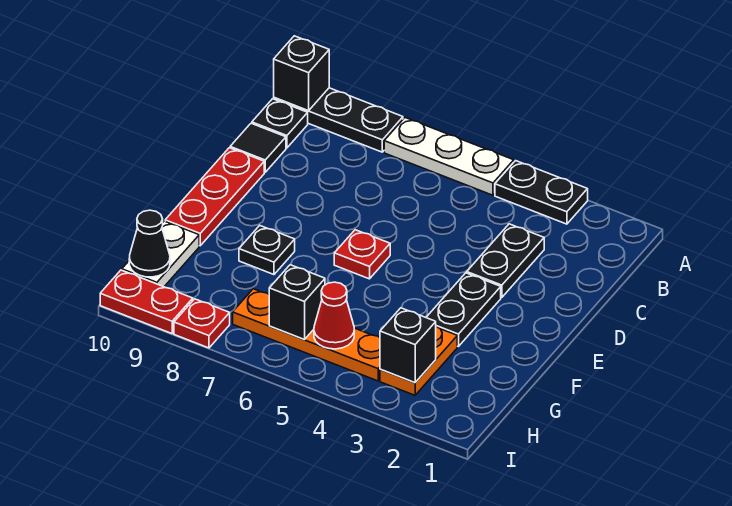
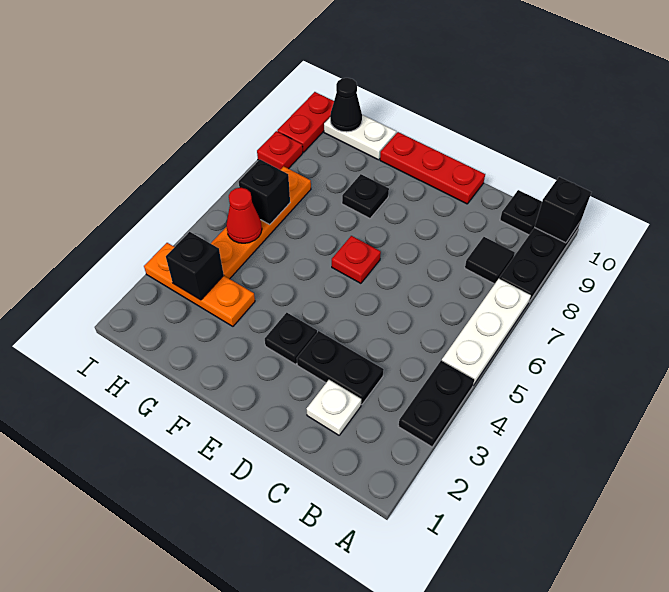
none -> white 1x1 plate [307,380,361,435]
black 1x1 tile [230,123,286,172] -> black 1x1 tile moved to [465,237,515,284]
black 1x2 plate [426,273,501,347] -> black 1x1 plate [265,313,317,364]
orange 1x2 plate [380,326,457,395] -> orange 1x3 plate [144,243,255,326]

